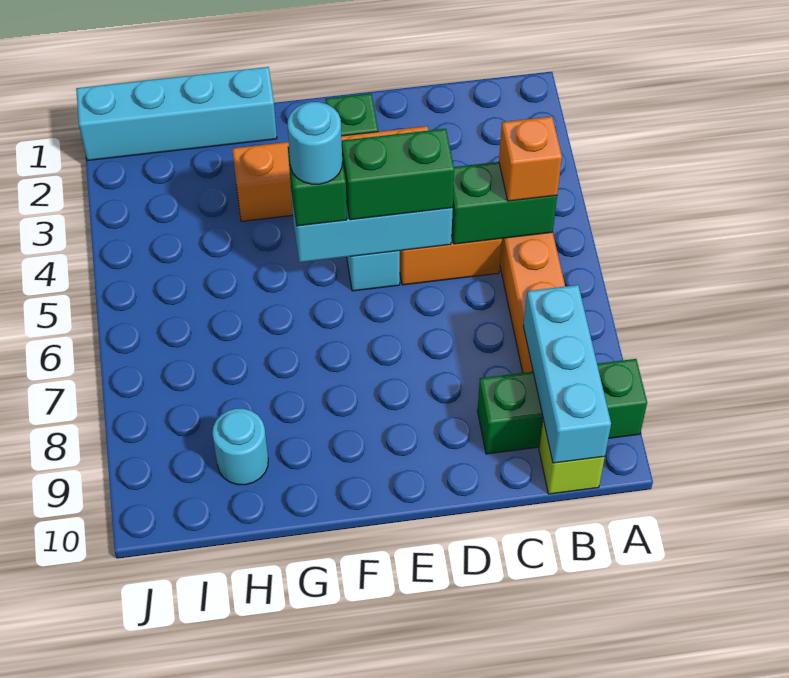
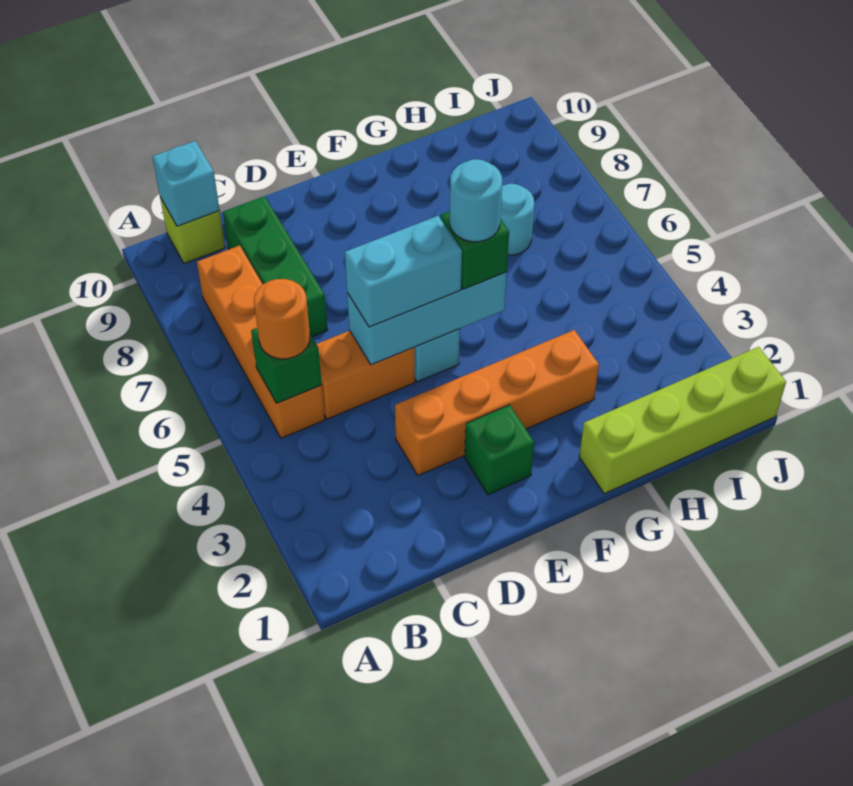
green 1x3 brick [478,359,647,454] -> green 1x3 brick turned to [223,196,327,337]
green 1x2 brick [452,162,557,244] -> green 1x1 brick [251,328,322,403]
orange 1x1 brick [499,116,562,201] -> orange 1x1 round brick [254,279,310,359]
cyan 1x3 brick [523,285,611,463] -> cyan 1x1 brick [152,141,220,226]
green 1x2 brick [342,129,454,220] -> cyan 1x2 brick [345,216,462,327]
cyan 1x4 brick [76,67,277,161] -> lime 1x4 brick [579,347,786,494]
cyan 1x1 round brick [212,409,268,485] -> cyan 1x1 round brick moved to [500,184,534,255]

